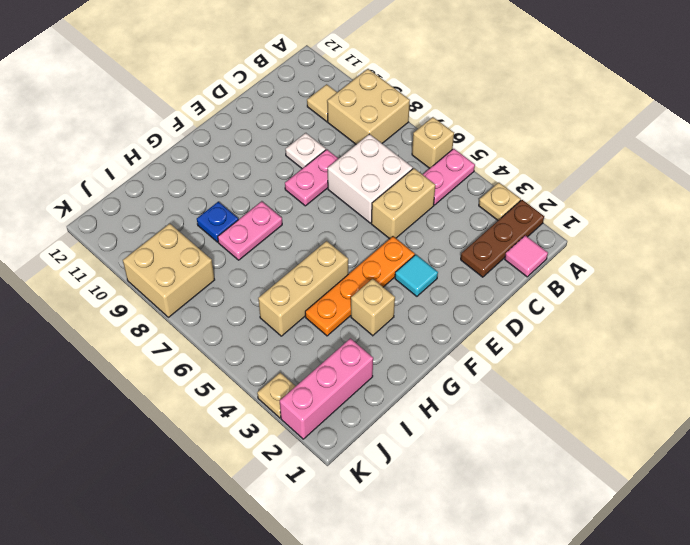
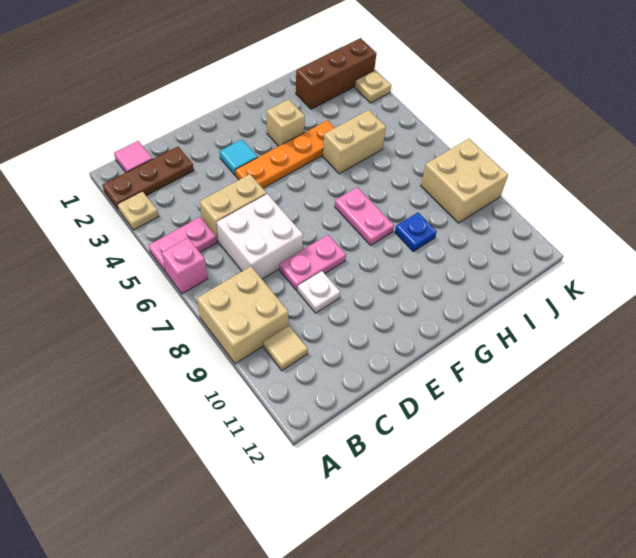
tan 1x1 brick [412,117,454,168] -> pink 1x1 brick [162,238,208,294]
tan 1x3 brick [258,241,348,336] -> tan 1x2 brick [323,110,386,174]
pink 1x2 plate [218,201,282,260] -> pink 1x2 plate turned to [335,187,394,245]
pink 1x3 brick [280,338,373,439] -> brown 1x3 brick [296,38,377,109]

